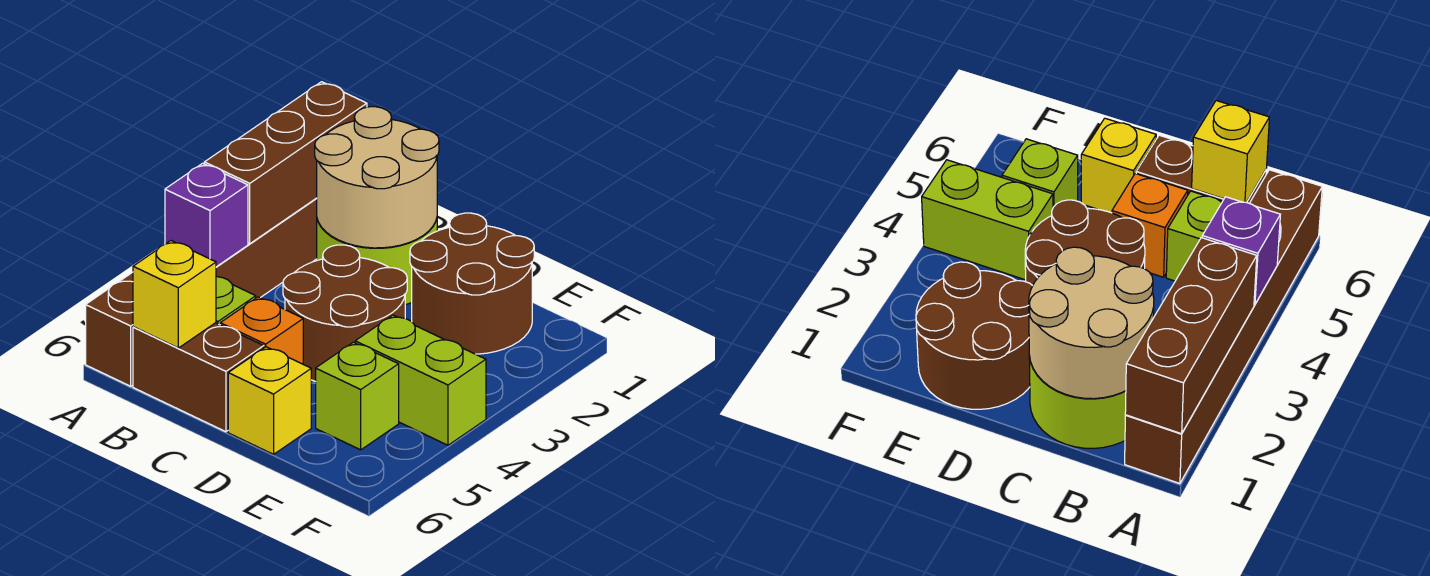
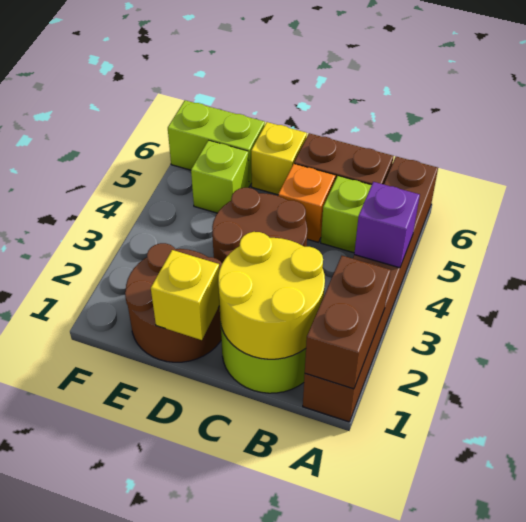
brown 1x3 brick [204,82,367,244] -> brown 1x2 brick [305,256,391,389]
tan 2x2 round brick [315,107,439,248] -> yellow 2x2 round brick [218,232,325,359]
yellow 1x1 brick [133,241,216,348] -> yellow 1x1 brick moved to [151,250,219,340]
lime 1x2 brick [355,315,486,445] -> lime 1x2 brick moved to [168,100,265,187]

